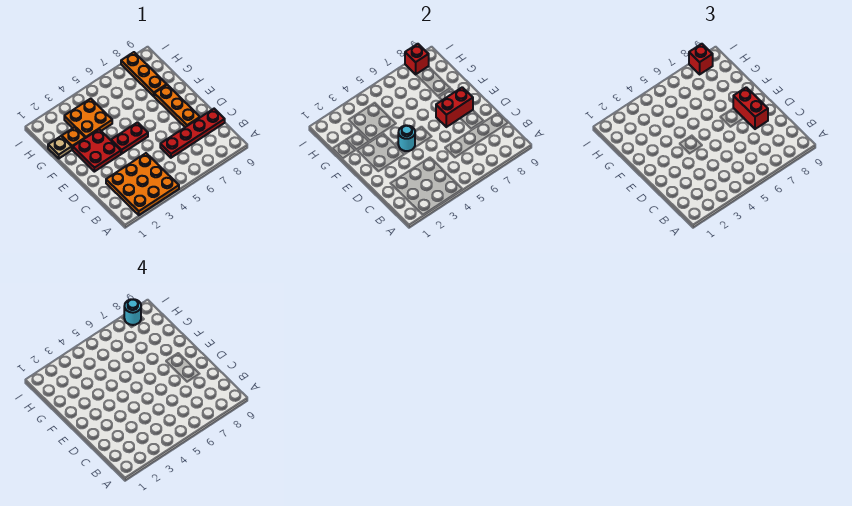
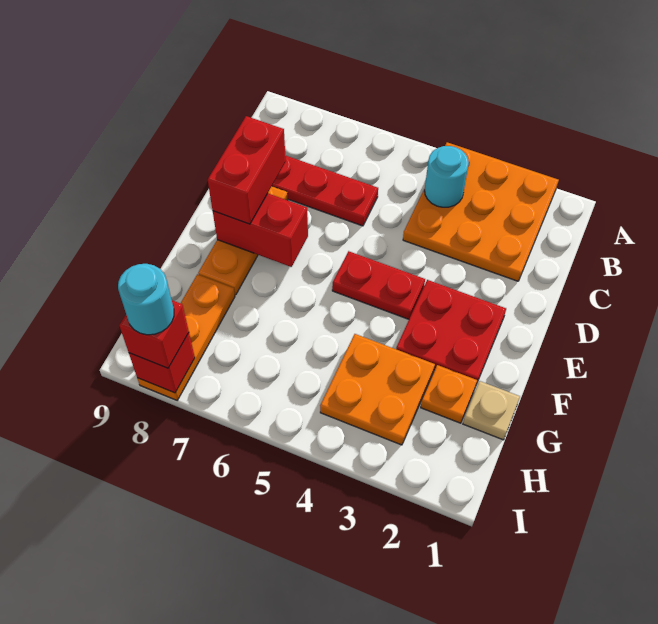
cyan 1x1 round brick [398,125,415,151] -> cyan 1x1 round brick moved to [425,146,469,207]

